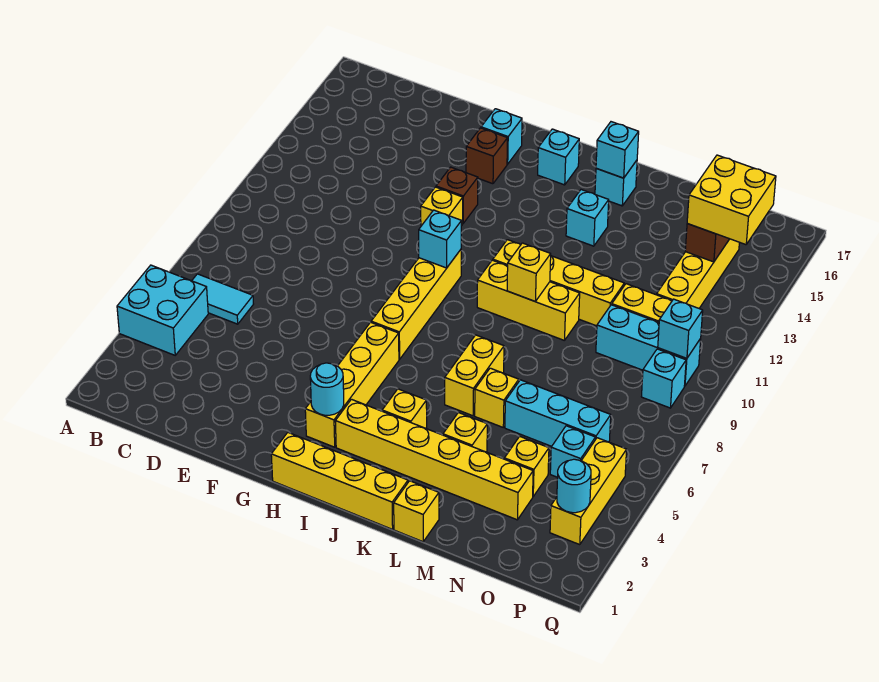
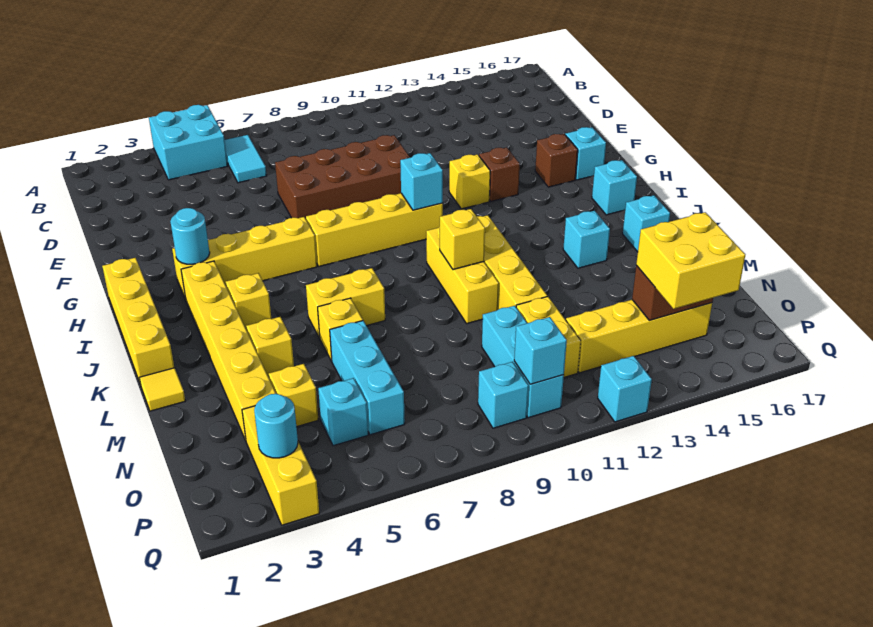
none -> brown 2x4 brick [275,135,410,219]
cyan 1x1 brick [596,122,639,178] -> cyan 1x1 brick moved to [598,356,652,422]
yellow 1x1 brick [394,481,439,542] -> yellow 1x1 tile [139,368,185,411]
yellow 1x3 brick [550,438,627,545] -> yellow 1x3 brick turned to [242,406,319,525]

